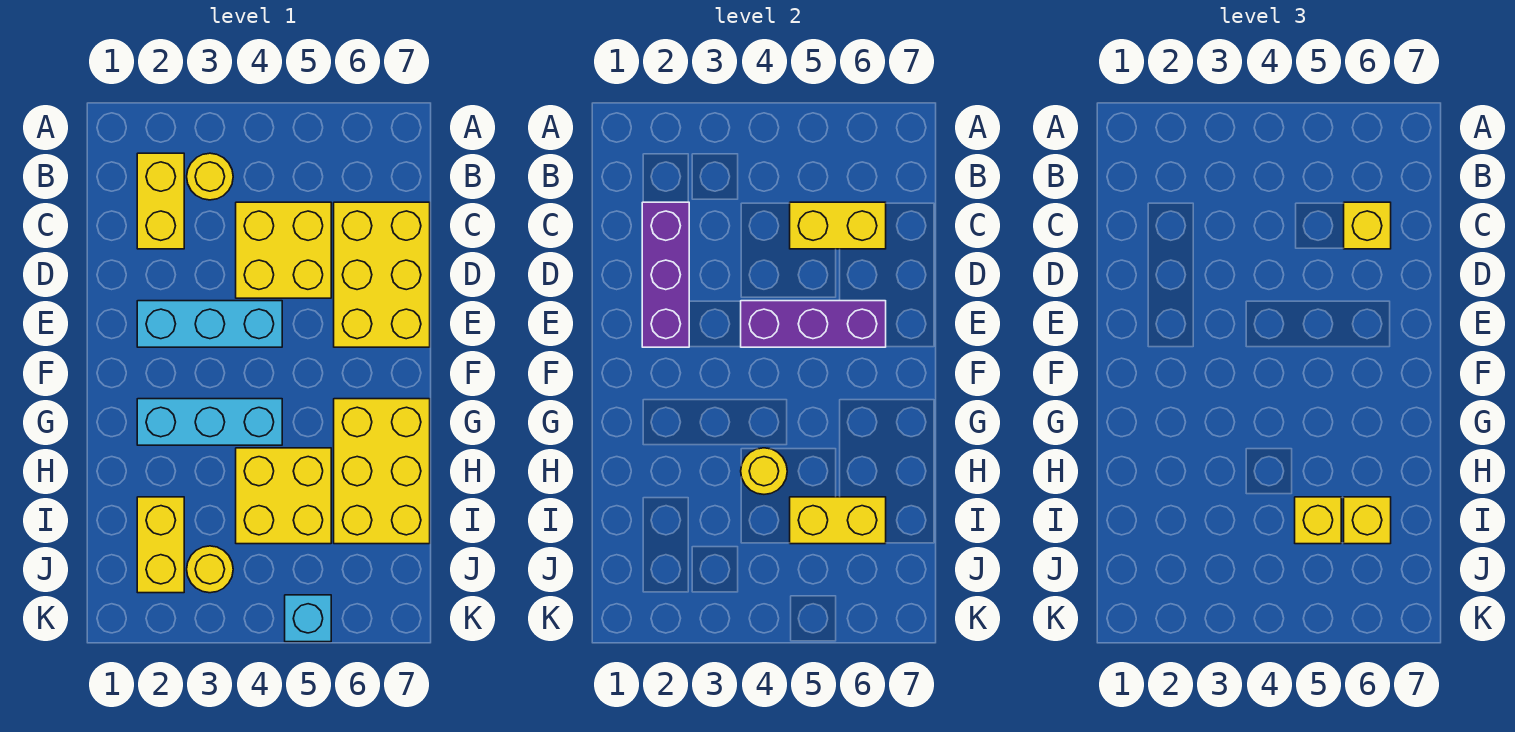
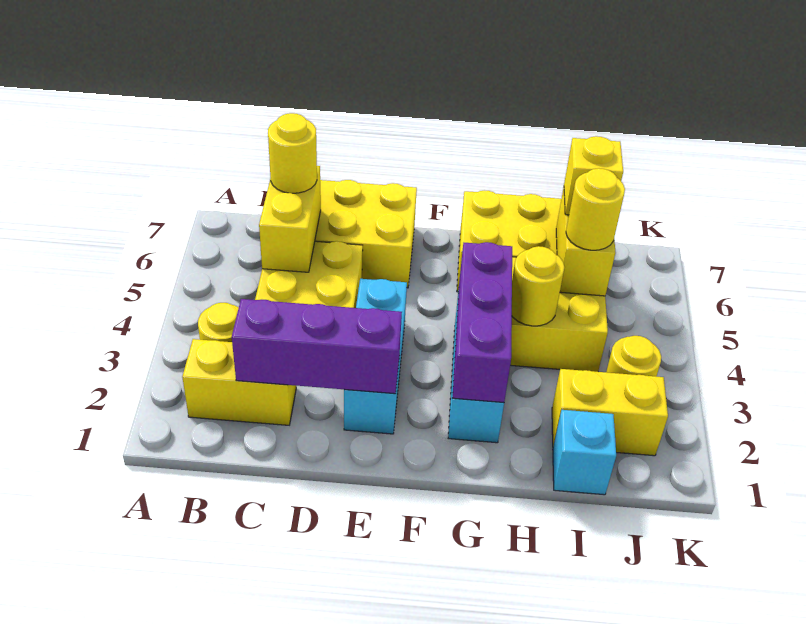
yellow 1x1 brick [1344,202,1391,249] -> yellow 1x1 round brick [268,113,317,193]
purple 1x3 brick [741,301,886,347] -> purple 1x3 brick moved to [453,242,512,402]
yellow 1x1 brick [1295,497,1341,544] -> yellow 1x1 round brick [566,168,625,250]
cyan 1x1 brick [285,595,331,642] -> cyan 1x1 brick moved to [553,410,616,495]

